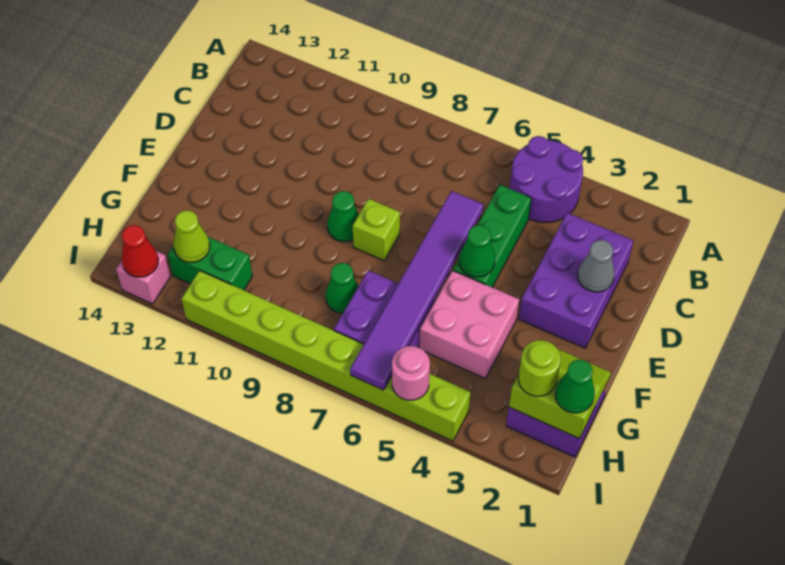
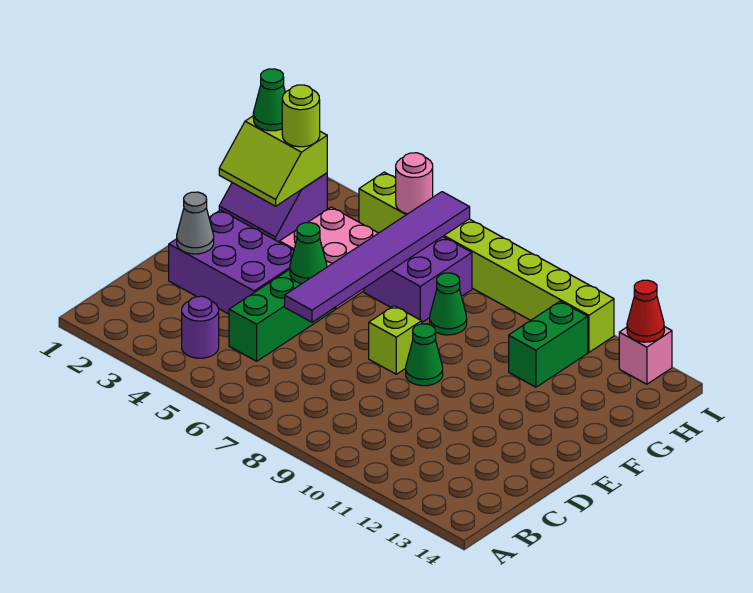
purple 2x2 round brick [510,136,583,223] -> purple 1x1 round brick [182,296,219,358]
purple 2x3 brick [519,213,634,348] -> purple 2x3 brick turned to [169,210,294,314]
green 1x2 brick [168,237,252,290] -> green 1x2 brick turned to [509,301,588,387]
lime 1x1 cone [173,210,210,262] -> none

